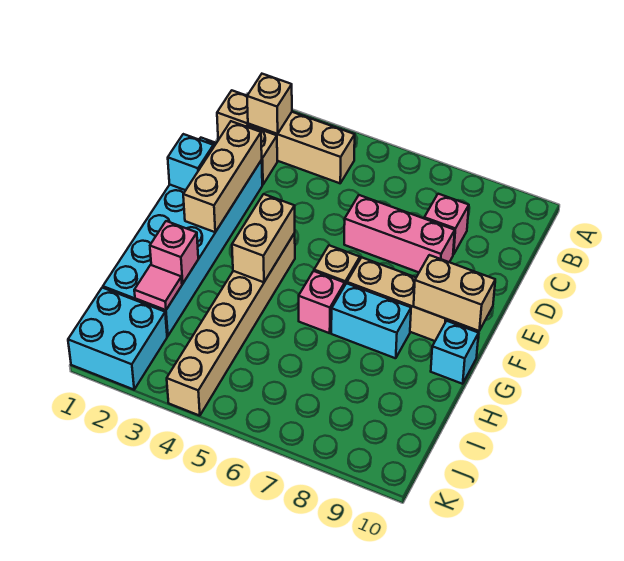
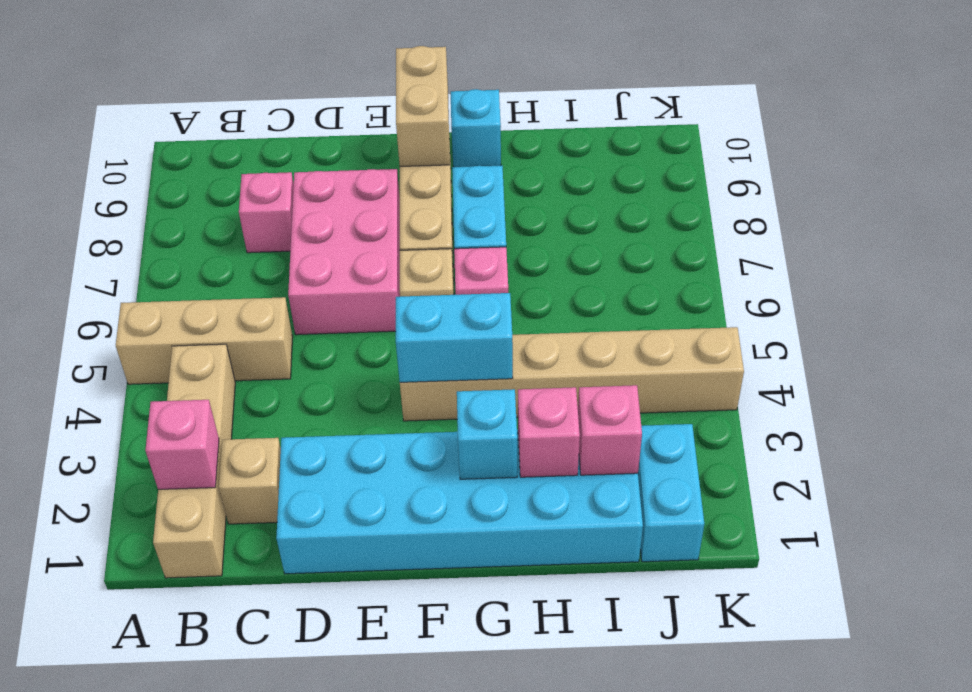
tan 1x1 brick [247,74,292,134] -> pink 1x1 brick [145,400,219,489]
tan 1x3 brick [183,121,262,232] -> tan 1x3 brick moved to [116,297,293,384]
pink 1x3 brick [344,195,455,272] -> pink 2x3 brick [288,169,400,335]
cyan 1x1 brick [168,134,214,190] -> cyan 1x1 brick moved to [457,389,517,479]
tan 1x2 brick [232,194,295,282] -> cyan 1x2 brick [396,293,513,382]
pink 1x1 tile [134,265,182,310] -> pink 1x1 brick [578,385,642,475]
cyan 2x2 brick [68,288,167,390] -> cyan 1x2 brick [638,424,704,562]

